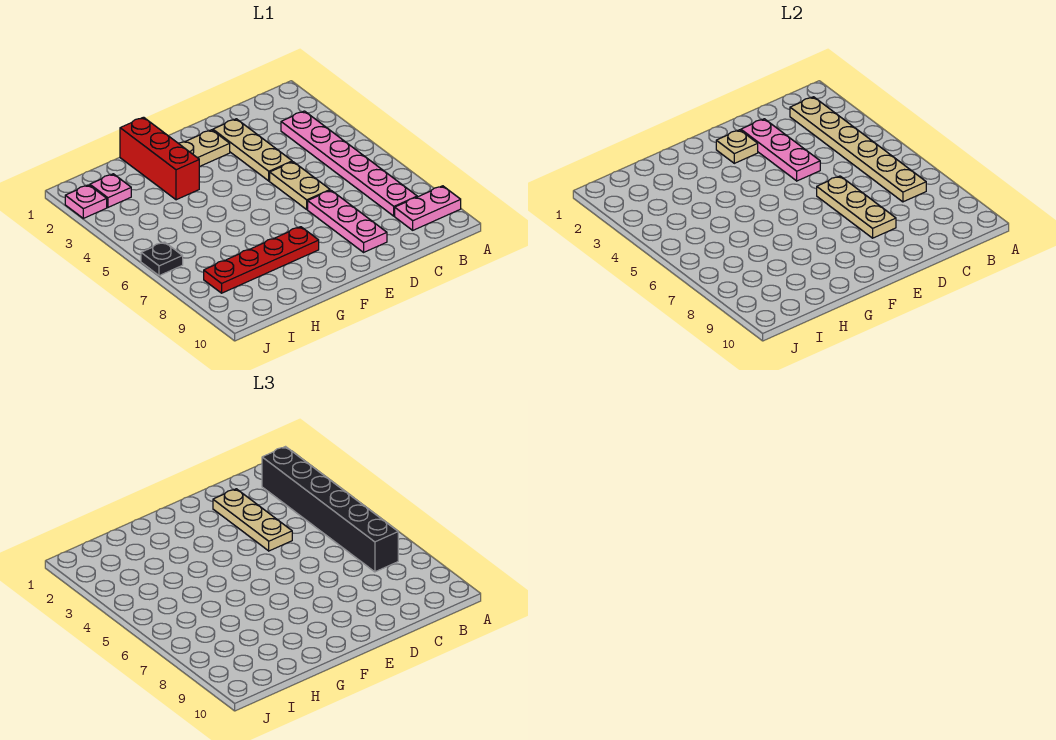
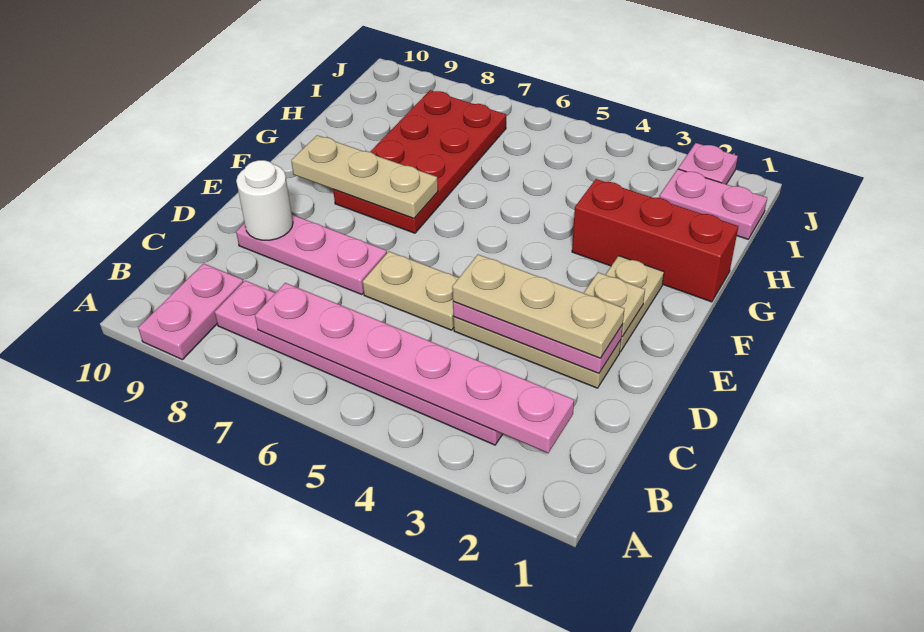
tan 1x6 plate [790,97,926,202] -> pink 1x6 plate [255,283,574,453]
black 1x6 brick [262,447,398,572] -> none
tan 1x3 plate [817,176,896,238] -> tan 1x3 plate moved to [291,135,438,218]
none -> white 1x1 round brick [236,160,293,240]
red 1x4 plate [204,227,319,293] -> red 2x4 plate [333,90,506,233]
pink 1x1 plate [90,174,131,207] -> pink 1x2 plate [660,169,767,239]
black 1x1 plate [141,242,183,276] -> none

